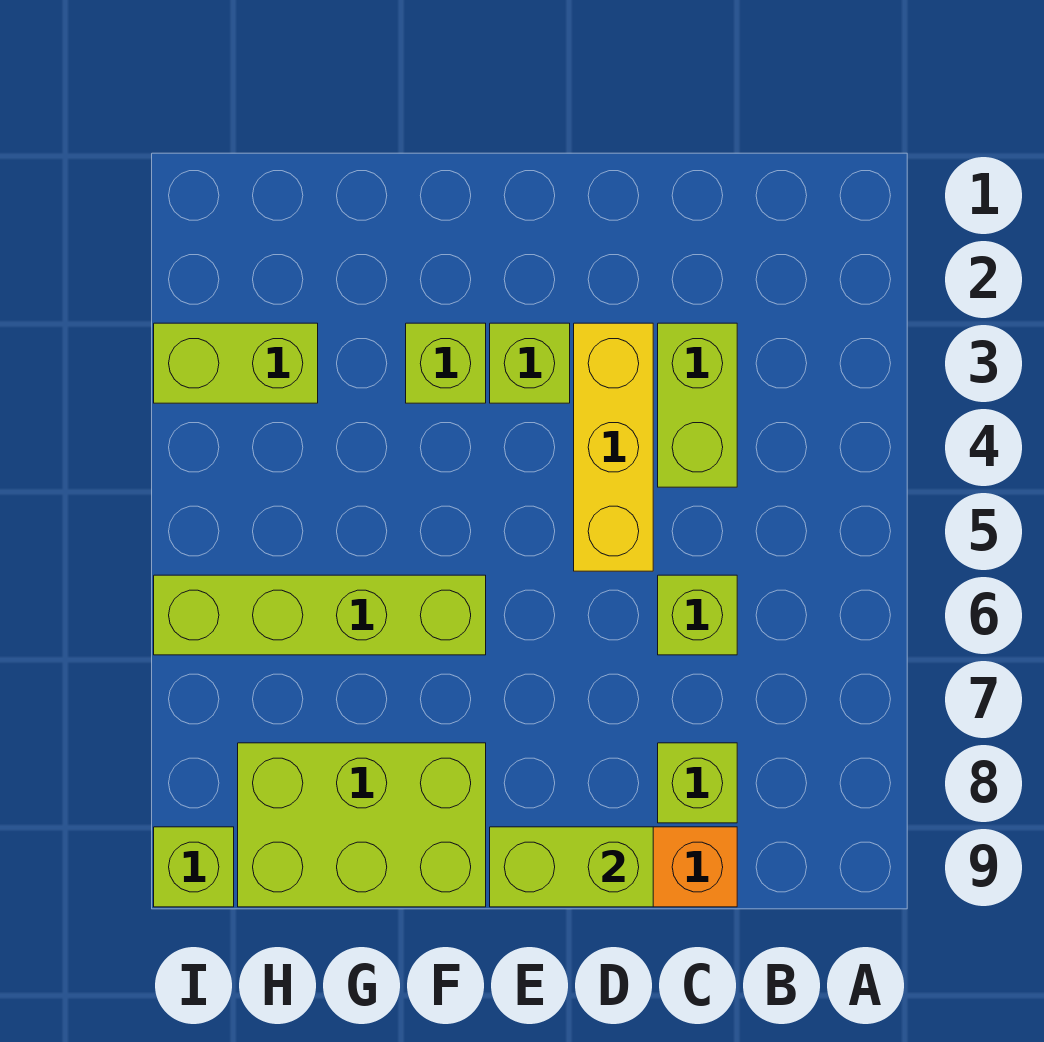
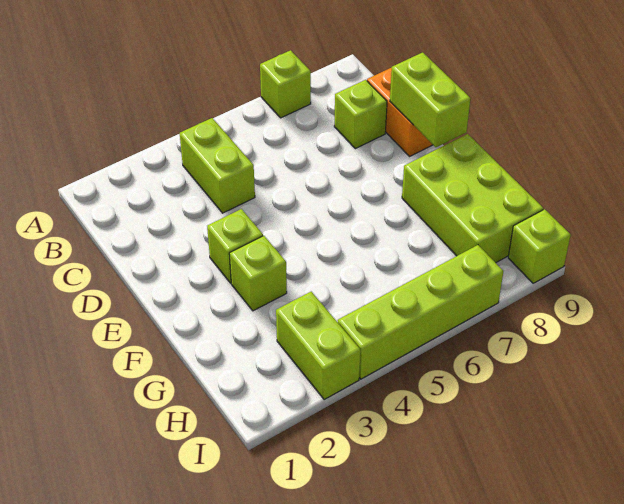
lime 1x2 brick [658,323,737,487] -> lime 1x2 brick turned to [180,118,255,213]
lime 1x1 brick [658,575,737,655] -> lime 1x1 brick moved to [260,50,311,118]
yellow 1x3 brick [574,323,653,571] -> none
lime 1x4 brick [154,575,486,655] -> lime 1x4 brick turned to [338,245,503,379]

